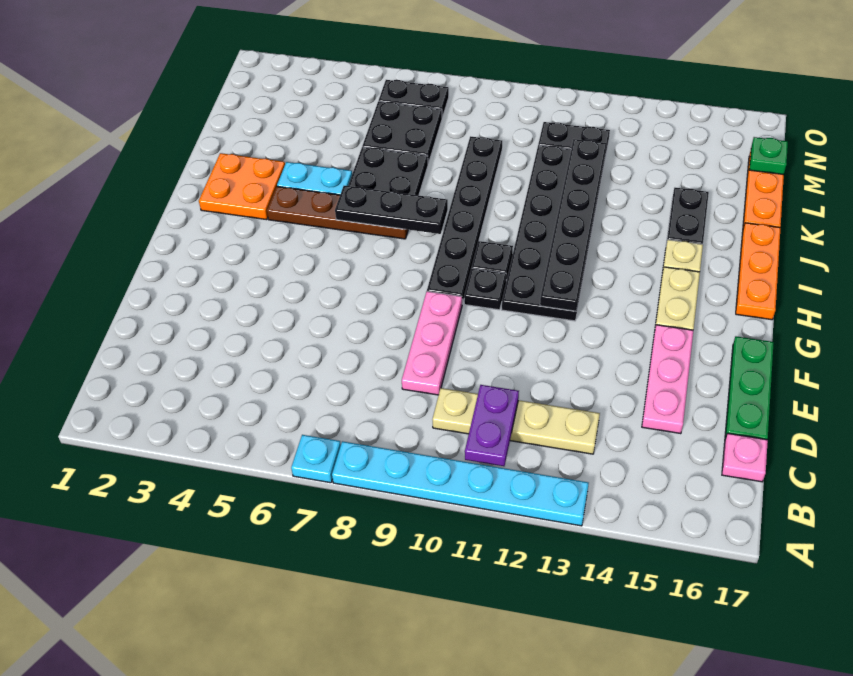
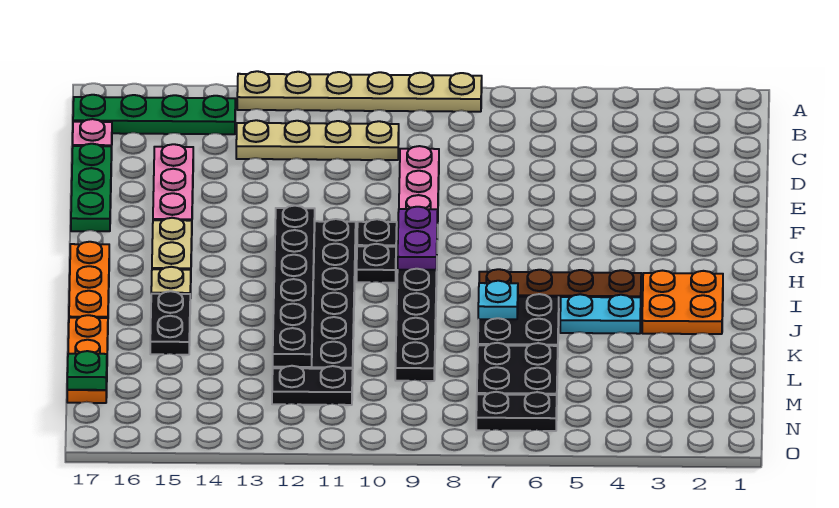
cyan 1x1 plate [291,435,341,483] -> cyan 1x1 plate moved to [478,281,518,319]
cyan 1x6 plate [332,441,589,526] -> tan 1x6 plate [237,71,482,112]
purple 1x2 plate [465,385,519,466] -> purple 1x2 plate moved to [398,207,438,270]
none -> green 1x4 plate [73,95,235,134]
black 1x3 plate [335,186,448,234] -> none

